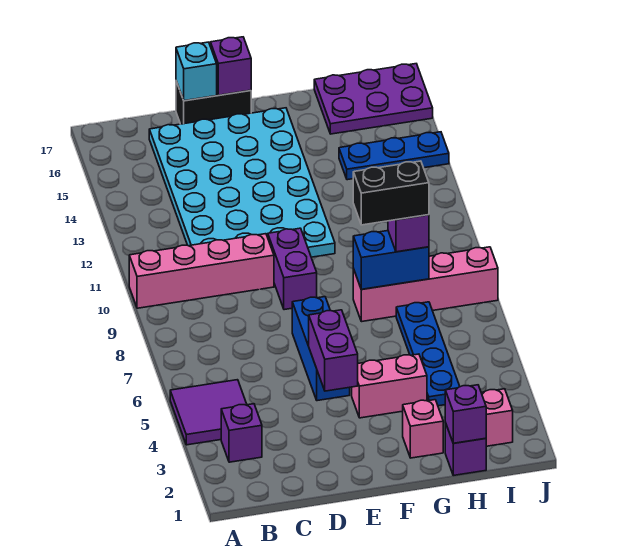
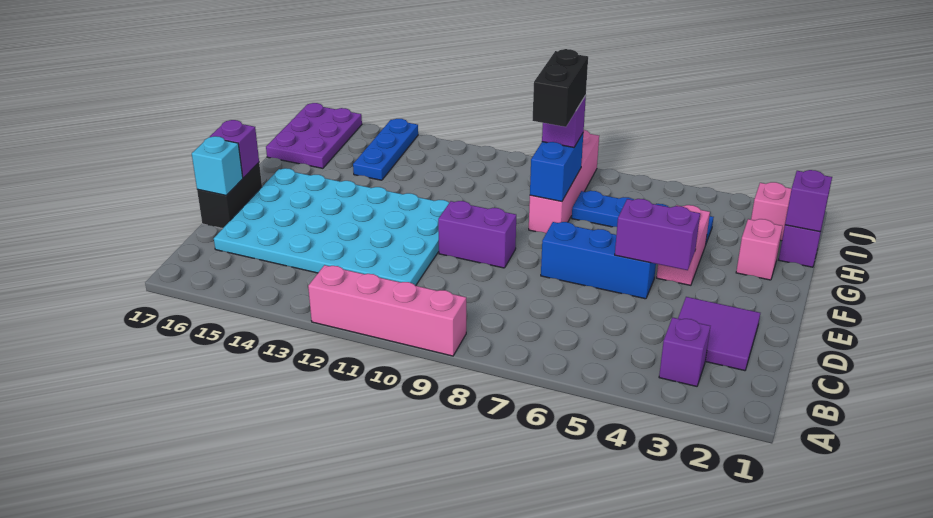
purple 2x2 tile [170,380,247,445] -> purple 2x2 tile moved to [678,297,760,371]
pink 1x4 brick [129,234,274,308] -> pink 1x4 brick turned to [308,265,466,356]

